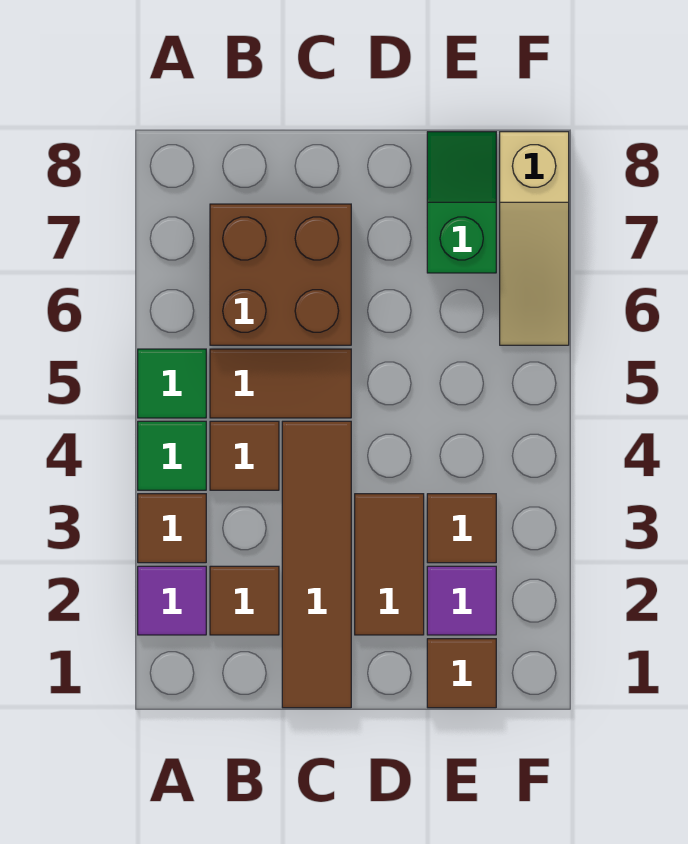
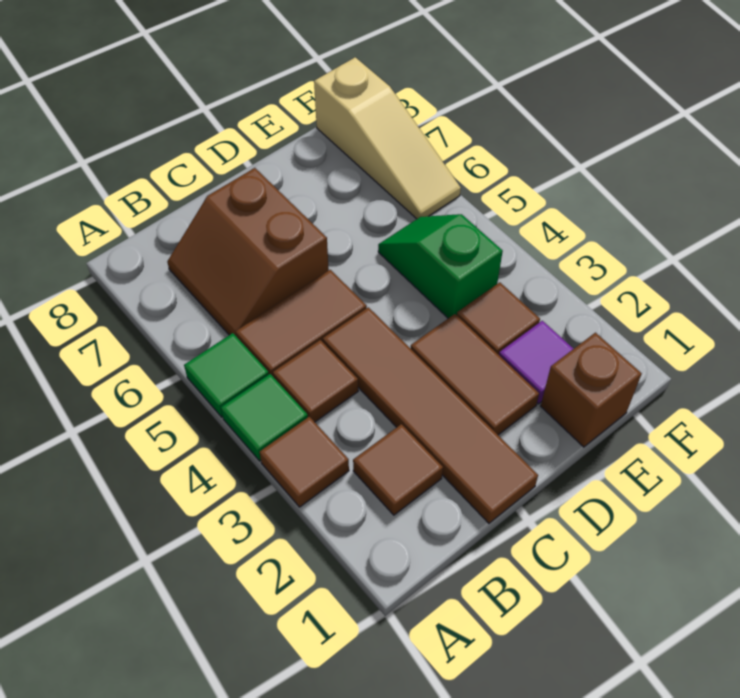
purple 1x1 tile [138,566,206,635] -> none
brown 2x2 brick [210,204,351,345] -> brown 2x2 slope [167,168,329,336]
brown 1x1 tile [427,639,496,708] -> brown 1x1 brick [541,333,642,447]
green 1x2 slope [427,132,496,273] -> green 1x2 slope moved to [378,214,503,318]

